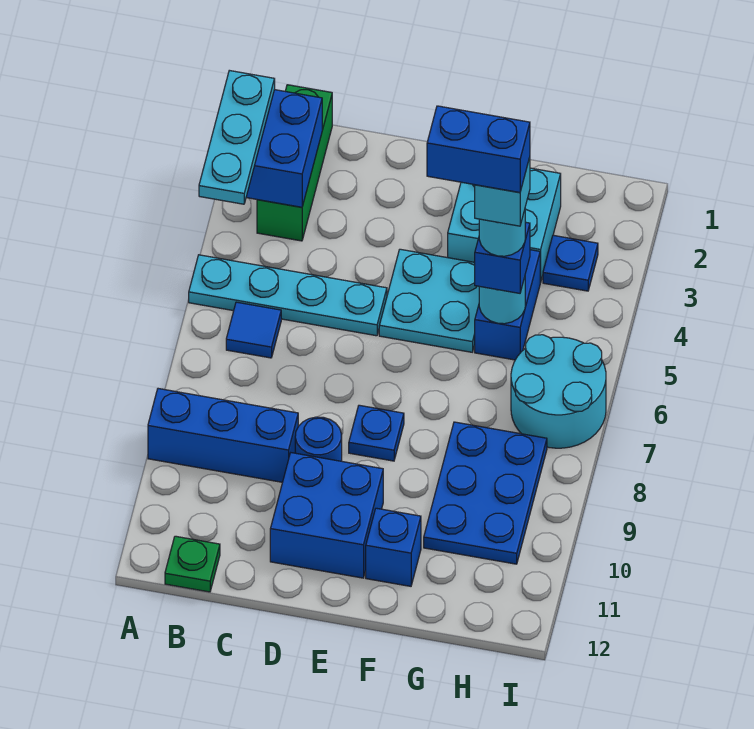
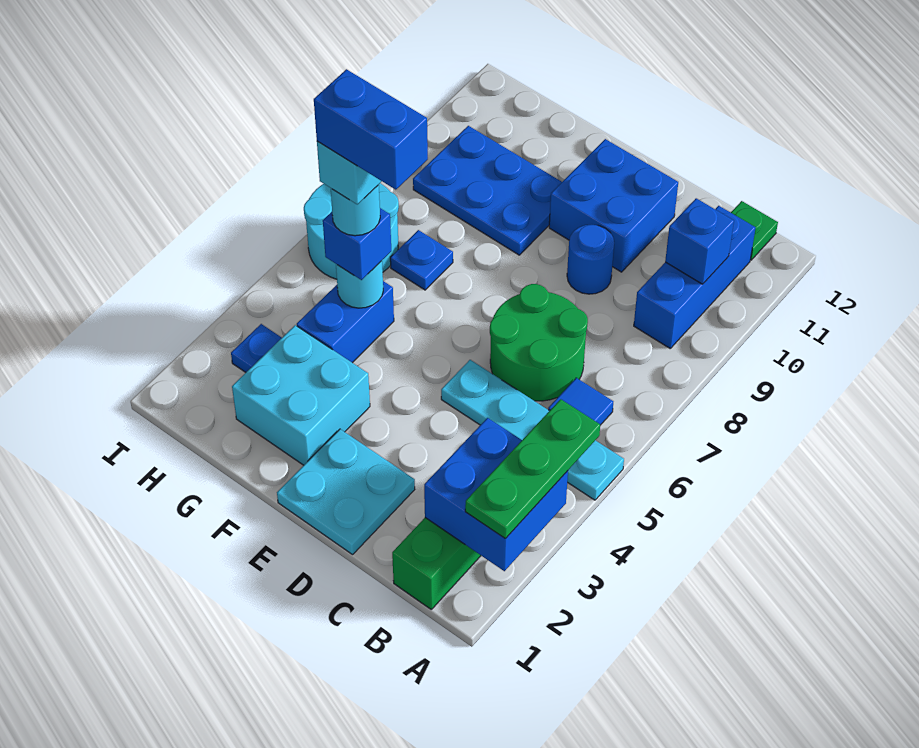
cyan 1x3 plate [199,70,275,204] -> green 1x3 plate [465,399,600,539]
blue 1x3 brick [148,389,298,482] -> blue 1x3 brick turned to [634,206,755,348]
none -> green 2x2 round brick [490,284,588,401]
cyan 2x2 plate [379,249,479,352] -> cyan 2x2 plate moved to [277,429,415,555]
blue 1x1 plate [349,405,404,461] -> blue 1x1 plate moved to [390,230,453,290]
blue 1x1 brick [366,508,421,586] -> blue 1x1 brick moved to [665,198,734,284]
blue 2x3 plate [424,422,547,564] -> blue 2x3 plate turned to [413,126,562,255]

